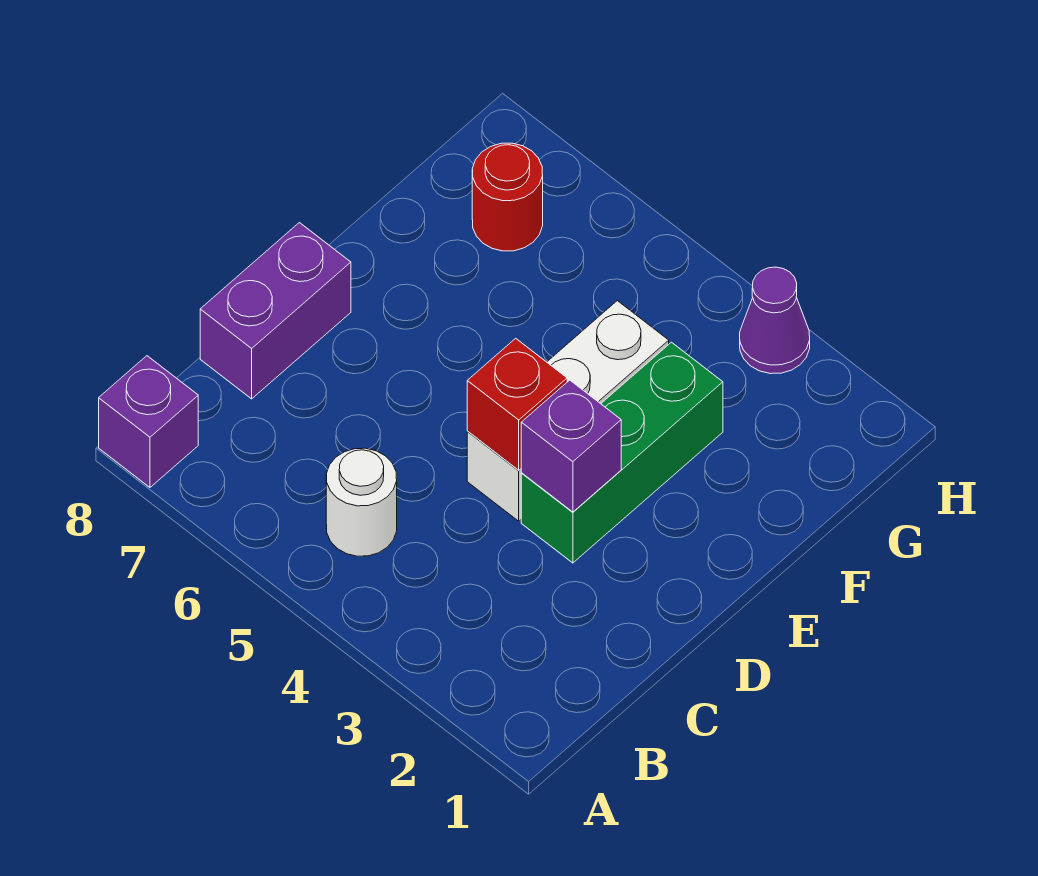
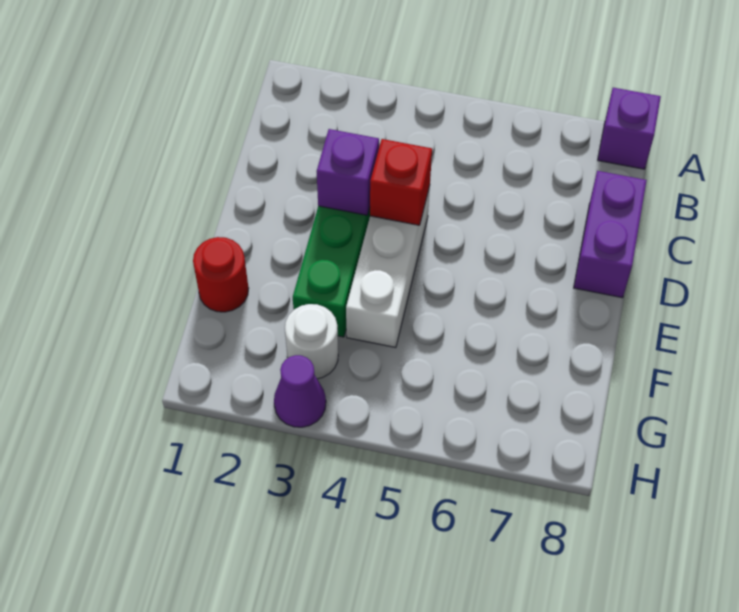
white 1x1 round brick [326,448,397,556] -> white 1x1 round brick moved to [285,304,338,379]
red 1x1 round brick [472,143,543,251] -> red 1x1 round brick moved to [193,237,249,312]

